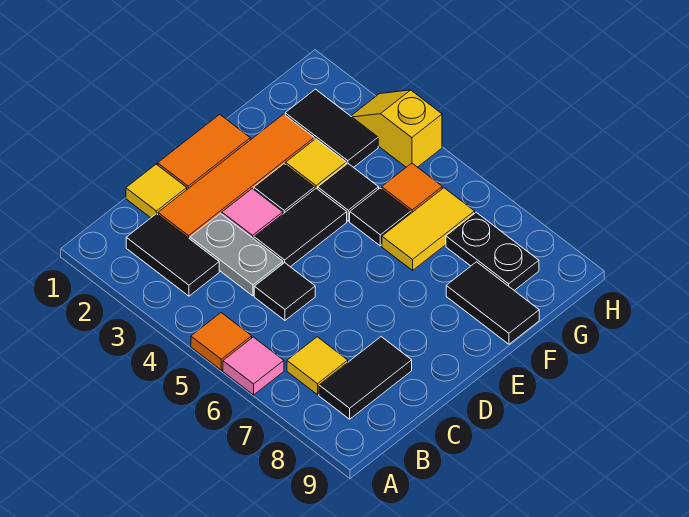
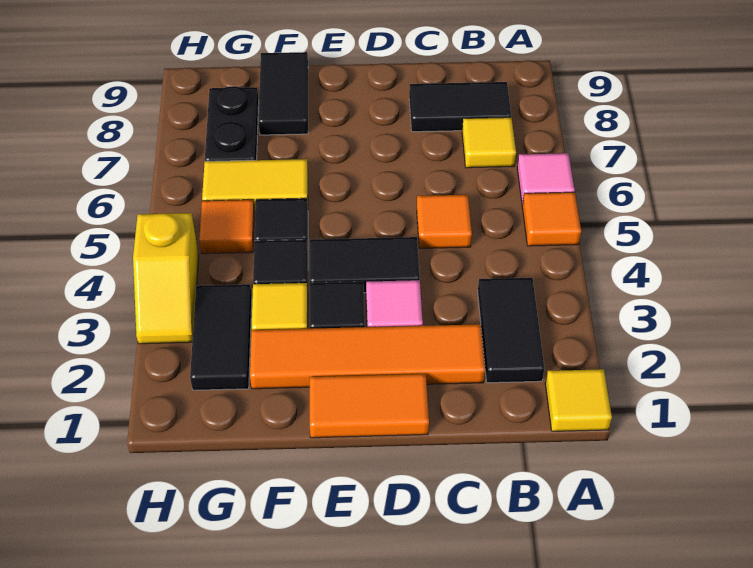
yellow 1x1 tile [126,164,187,218] -> yellow 1x1 tile moved to [545,369,612,431]
grey 1x2 plate [190,213,283,296] -> none
black 1x1 tile [254,263,315,320] -> orange 1x1 tile [417,195,472,248]

